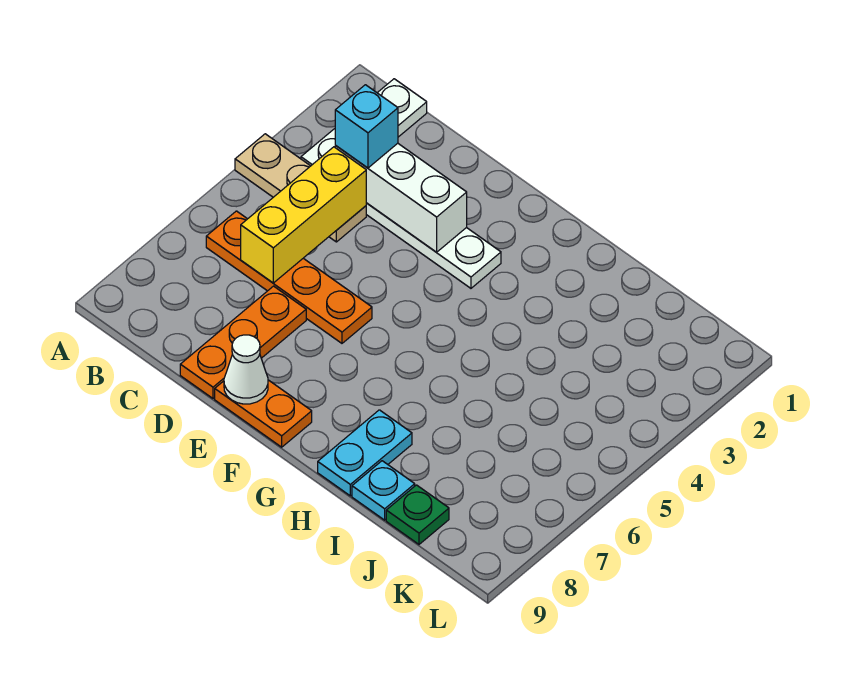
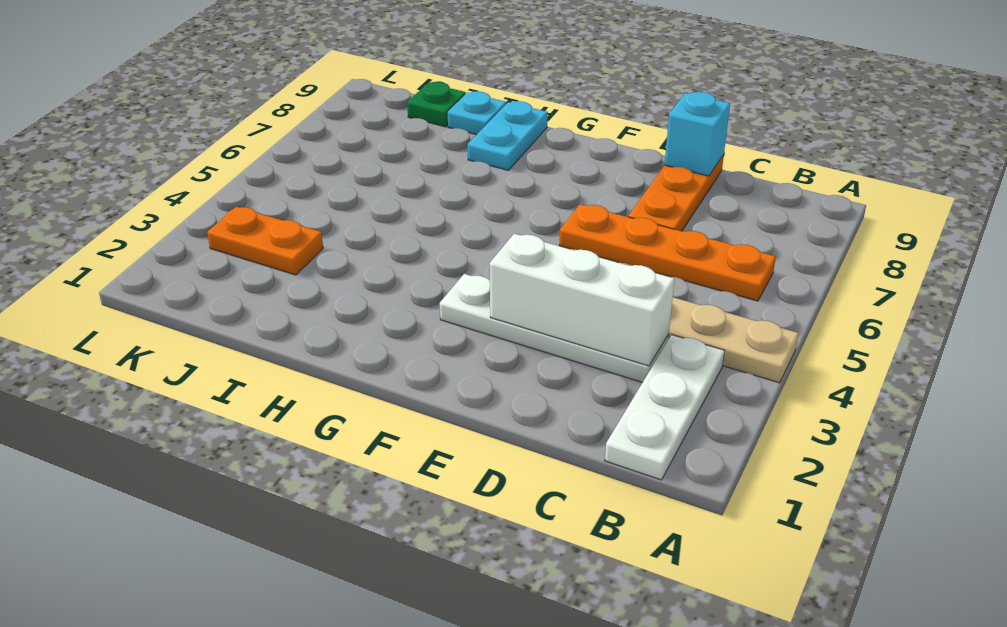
cyan 1x1 brick [335,85,398,168] -> cyan 1x1 brick moved to [665,92,730,176]
yellow 1x3 brick [241,147,366,283] -> none
orange 1x2 plate [215,380,312,447] -> orange 1x2 plate moved to [207,207,323,275]
white 1x1 cone [224,335,268,404] -> none

